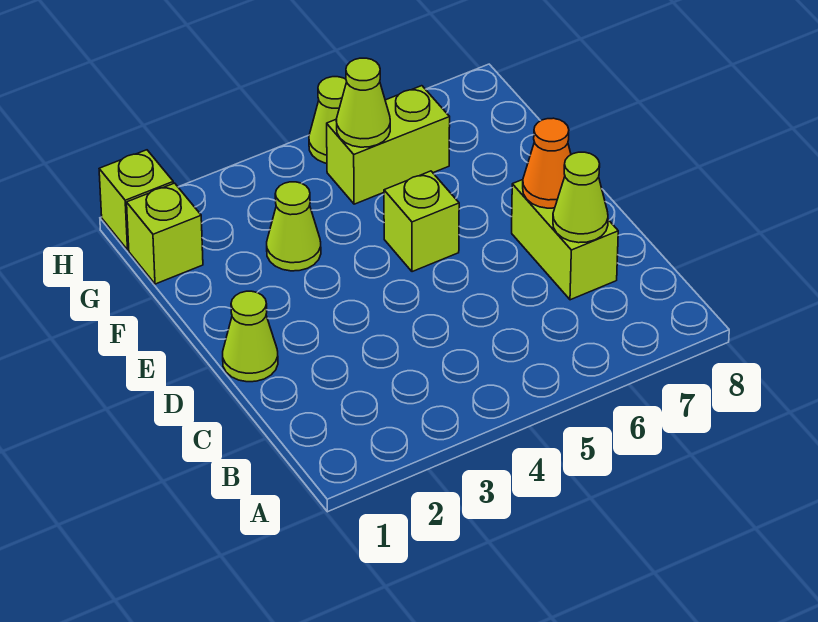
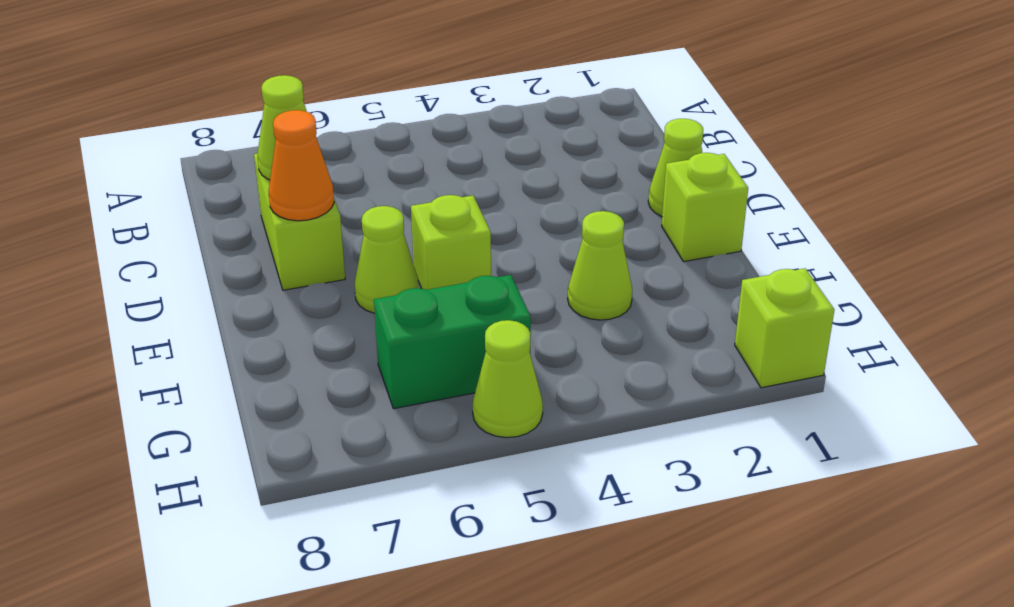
lime 1x1 brick [127,183,203,284] -> lime 1x1 brick moved to [662,153,748,262]
lime 1x2 brick [327,86,450,204] -> green 1x2 brick [374,275,531,409]
lime 1x1 cone [336,58,390,147] -> lime 1x1 cone moved to [354,206,419,313]

